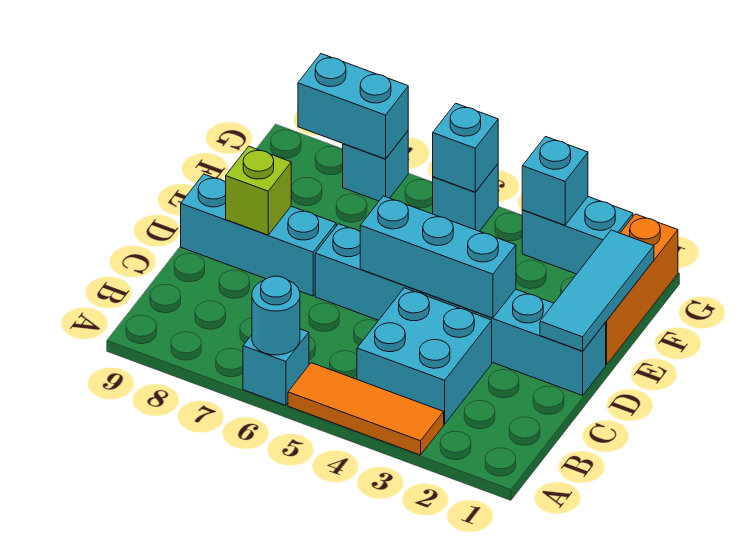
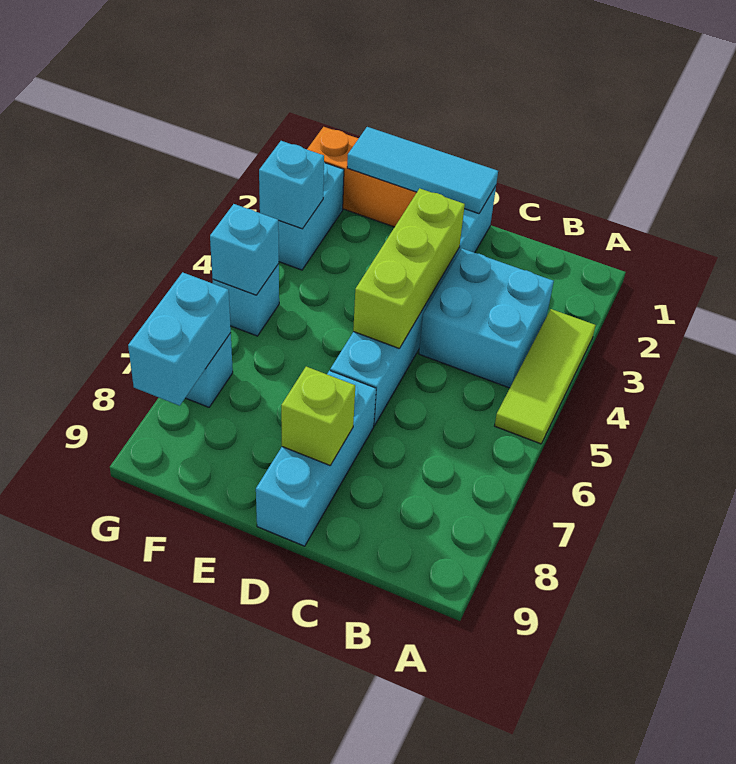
orange 1x3 tile [288,363,444,455] -> lime 1x3 tile [495,309,596,444]
cyan 1x1 brick [243,329,309,405] -> none
cyan 1x1 round brick [252,276,300,355] -> none
cyan 1x3 brick [360,196,516,318] -> lime 1x3 brick [353,188,465,348]

